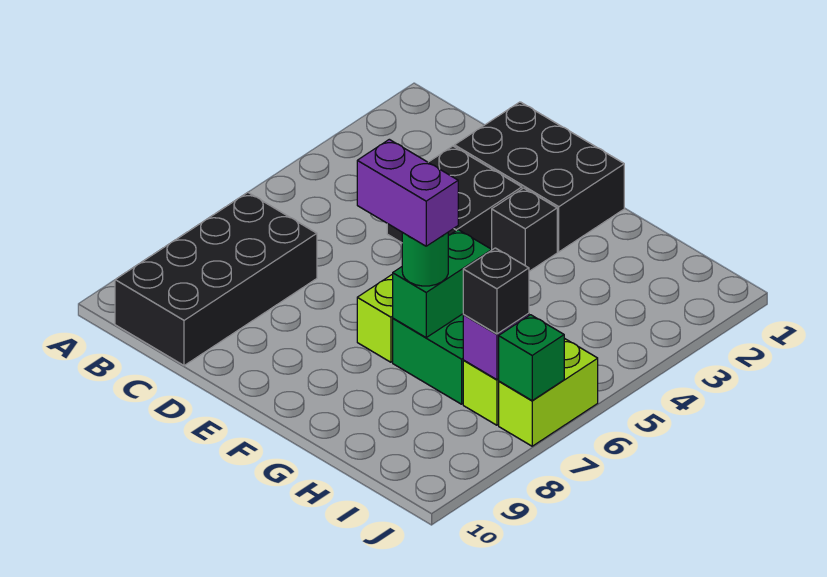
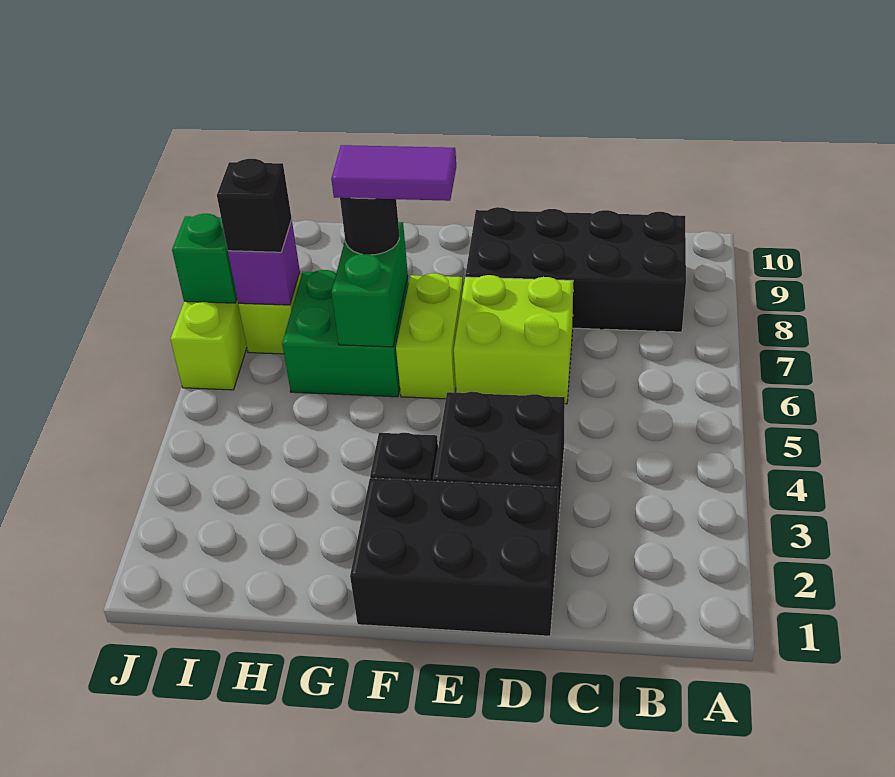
black 2x4 brick [115,192,317,366] -> black 2x4 brick turned to [465,207,686,332]
none -> lime 2x2 brick [454,275,573,404]
purple 1x2 brick [357,139,458,246] -> purple 1x2 tile [331,145,456,201]
green 1x1 round brick [402,233,448,286] -> black 1x1 round brick [340,198,399,255]

